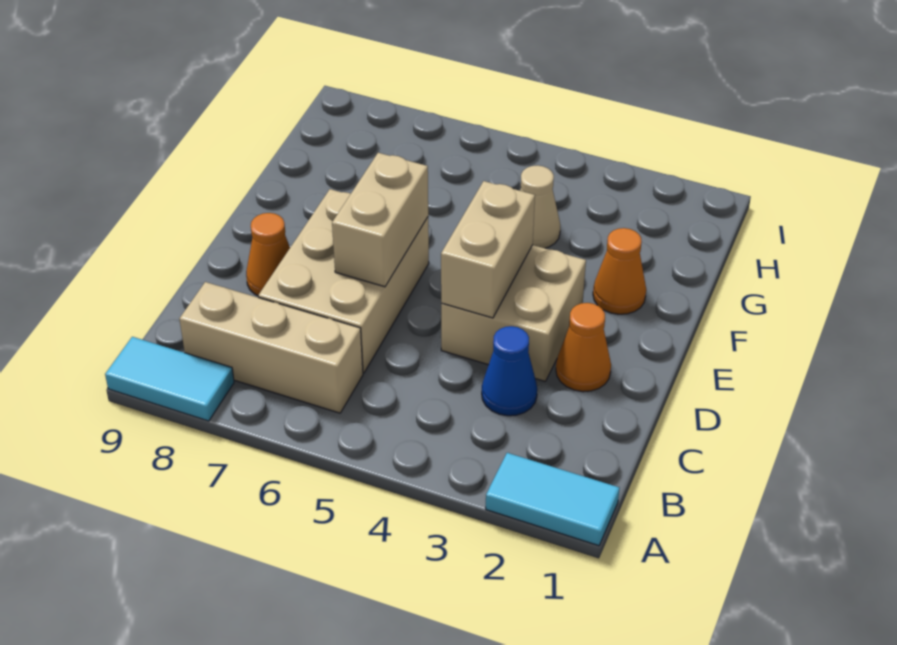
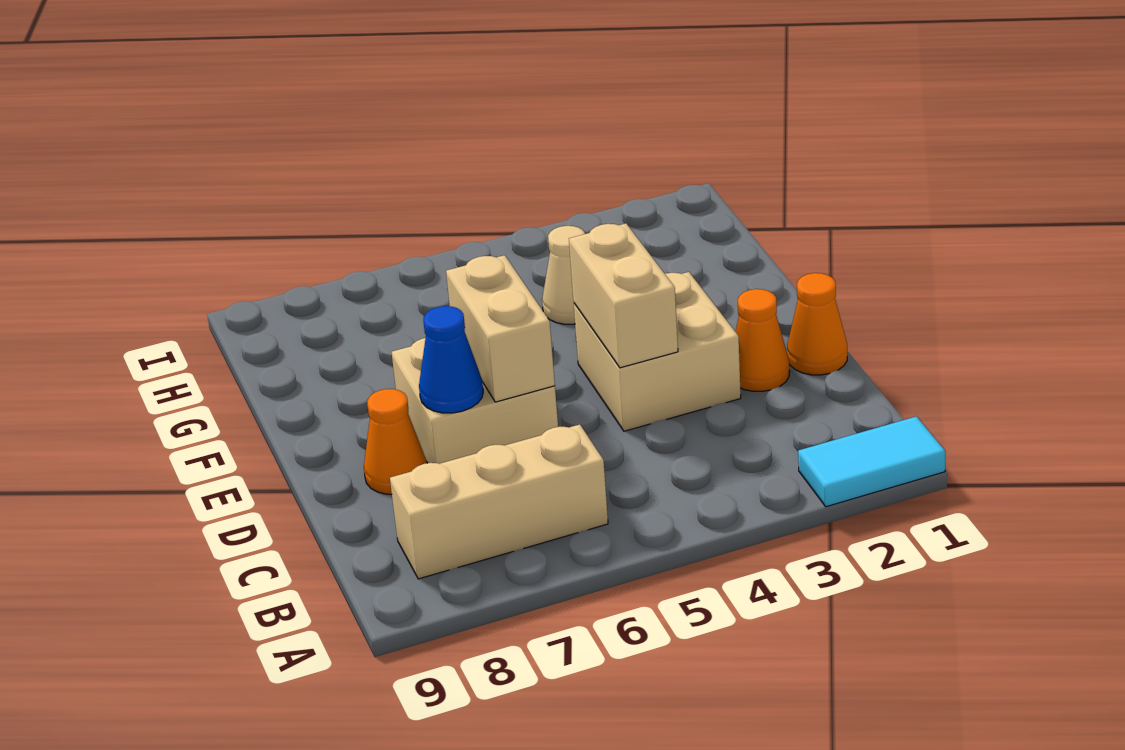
cyan 1x2 tile [105,337,234,421] -> none
blue 1x1 cone [482,326,537,416] -> blue 1x1 cone moved to [419,306,483,413]
tan 2x3 brick [258,189,429,373] -> tan 2x2 brick [392,338,558,464]
orange 1x1 cone [593,228,646,314] -> orange 1x1 cone moved to [787,273,847,375]

